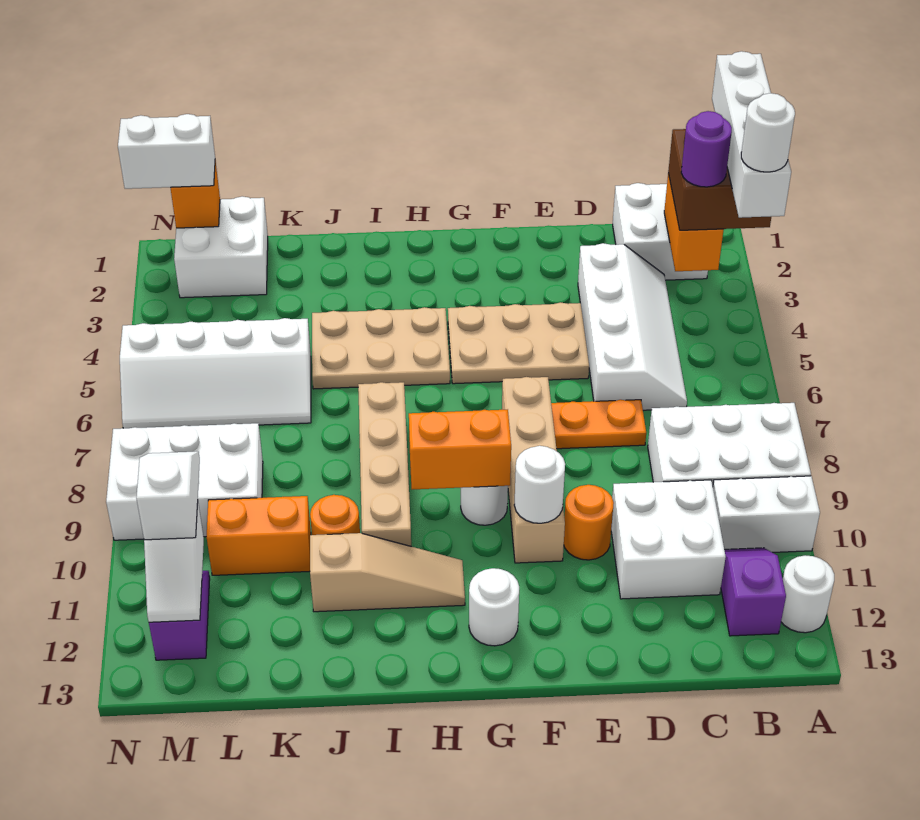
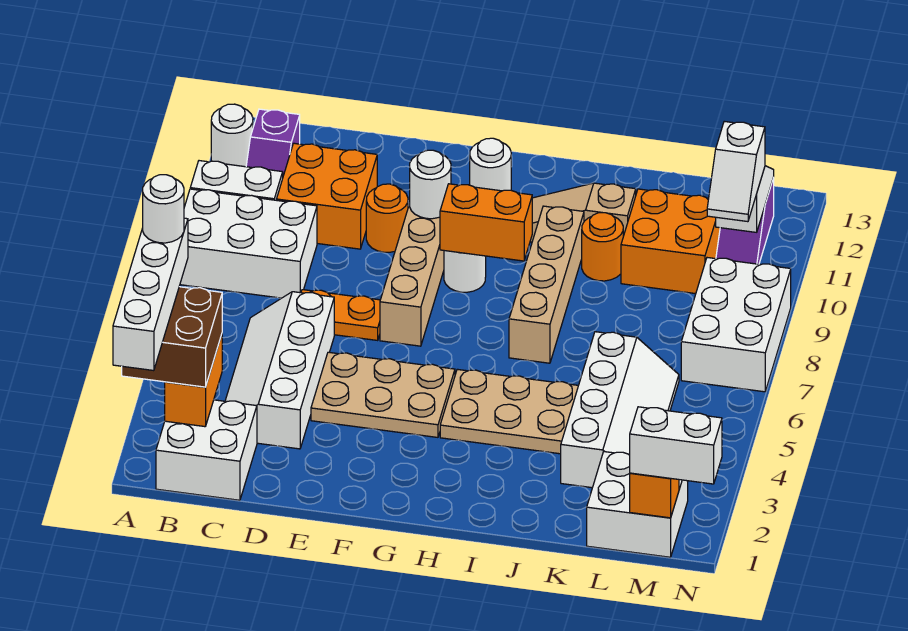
purple 1x1 round brick [681,111,732,187] -> none
white 2x2 brick [611,480,726,599] -> orange 2x2 brick [276,143,377,249]
white 2x4 slope [120,318,311,428] -> white 2x4 slope turned to [561,332,679,488]
orange 1x2 brick [207,496,311,575] -> orange 2x2 brick [621,189,720,294]
white 2x3 brick [106,423,263,540] -> white 2x3 brick turned to [681,258,791,392]

